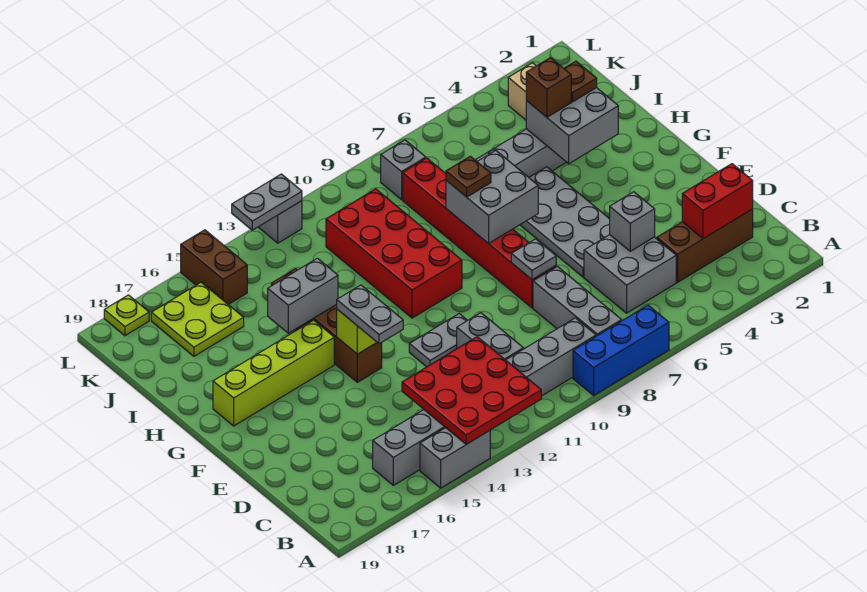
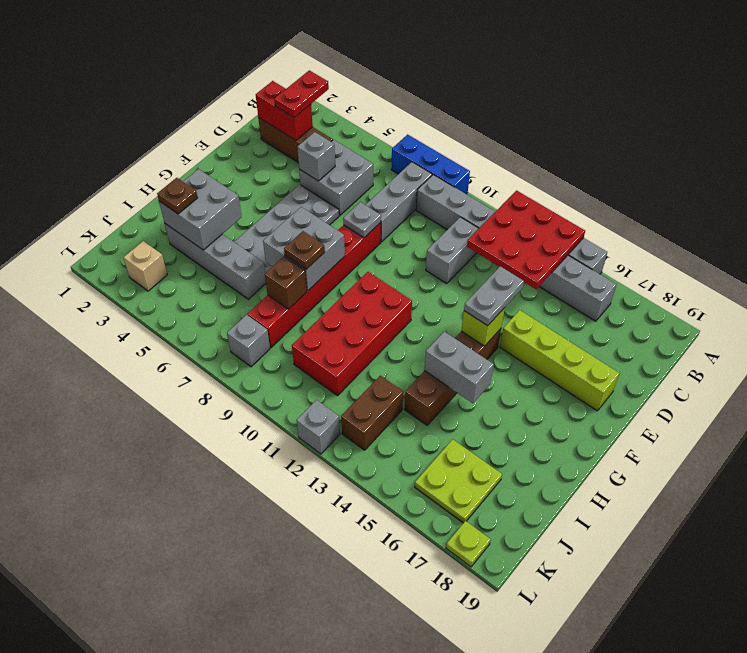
none -> red 1x2 plate [274,70,329,118]
grey 1x2 plate [409,314,468,367] -> none
lime 1x4 brick [213,320,334,426] -> lime 1x4 brick moved to [500,310,619,411]
brown 1x1 brick [526,58,571,117] -> brown 1x1 brick moved to [265,257,307,309]
brown 1x2 brick [181,230,247,305] -> brown 1x2 brick moved to [341,376,403,450]
grey 1x2 plate [232,174,302,230] -> none

